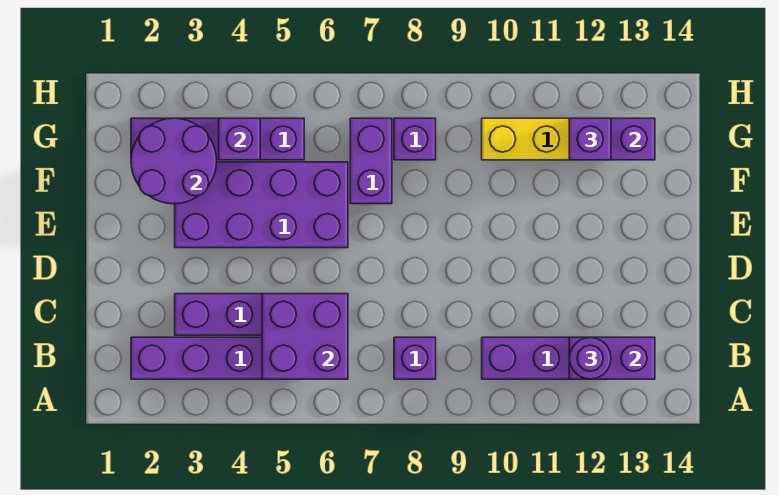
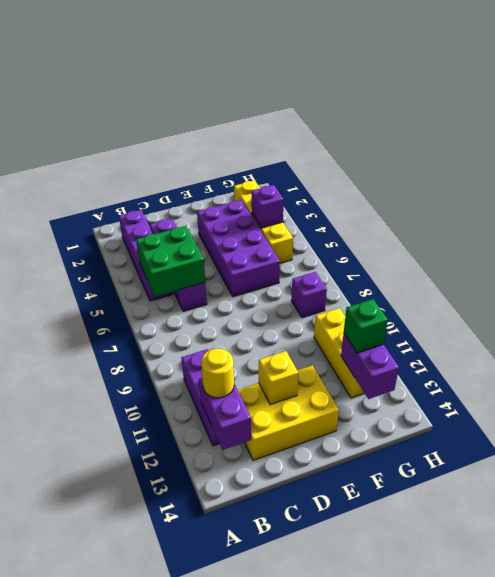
purple 2x2 brick [262,294,348,379] -> green 2x2 brick [136,226,205,297]
purple 1x1 brick [394,337,436,379] -> none
purple 1x1 round brick [569,337,611,379] -> yellow 1x1 round brick [201,349,234,398]
none -> yellow 2x3 brick [238,365,339,460]
none -> yellow 1x1 brick [259,351,298,405]
purple 2x2 round brick [131,118,217,204] -> none
purple 1x2 brick [350,118,392,204] -> none
purple 1x4 brick [131,118,304,160] -> yellow 1x4 brick [234,180,293,263]
purple 1x1 brick [569,118,611,160] -> green 1x1 brick [344,299,388,353]

